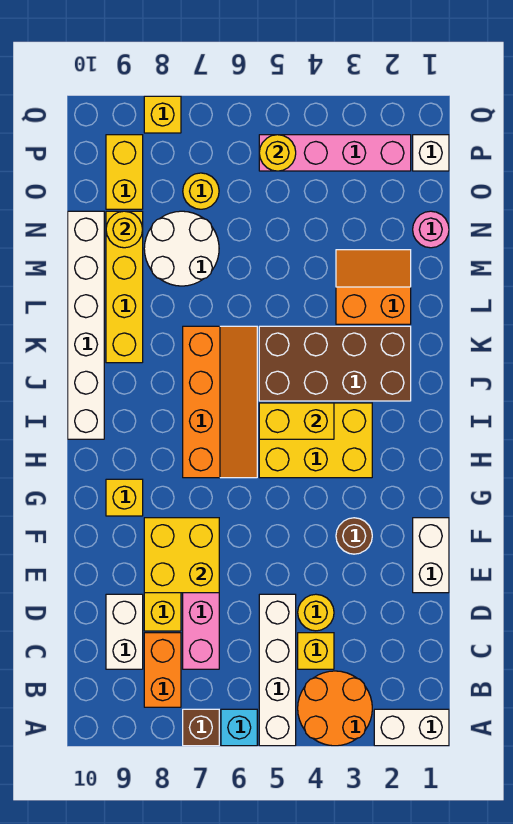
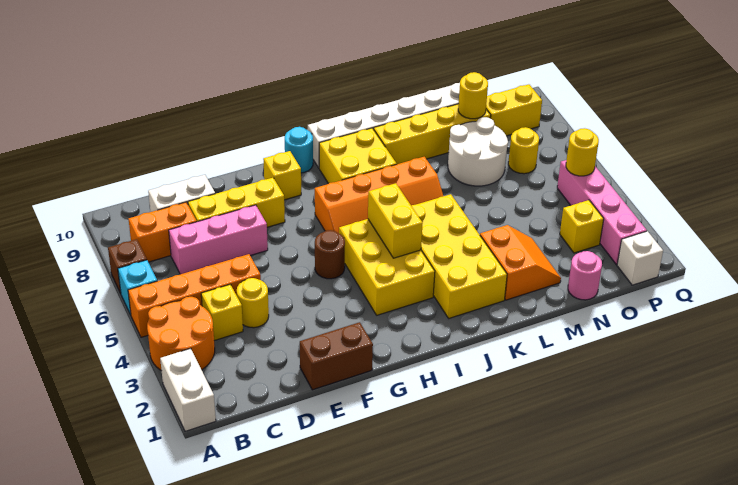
white 1x4 brick [259,594,296,746] -> orange 1x4 brick [128,254,261,337]
white 1x2 brick [413,518,449,593] -> brown 1x2 brick [300,322,373,390]
yellow 2x2 brick [144,518,219,593] -> yellow 2x2 brick moved to [319,128,397,184]
brown 1x1 round brick [336,518,372,554] -> brown 1x1 round brick moved to [315,230,345,279]
none -> cyan 1x1 round brick [285,127,313,173]
brown 2x4 brick [259,326,411,401] -> yellow 2x4 brick [412,194,507,318]
yellow 1x1 brick [144,96,181,133] -> yellow 1x1 brick moved to [560,200,604,253]

